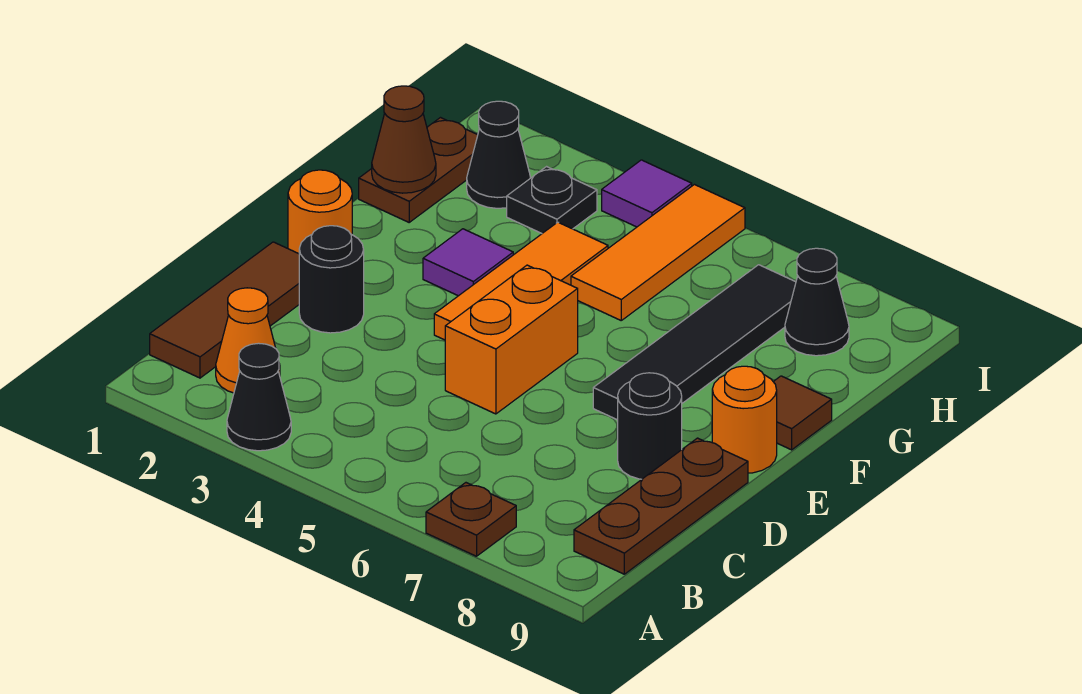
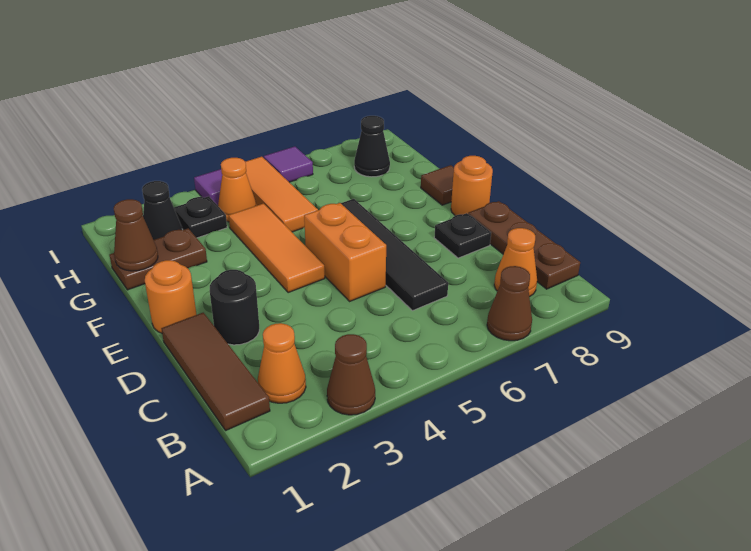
black 1x1 cone [227,343,291,451] -> brown 1x1 cone [327,334,375,415]
brown 1x1 plate [426,483,516,556] -> brown 1x1 cone [487,266,532,341]
none -> orange 1x1 cone [494,228,537,297]
black 1x1 round brick [618,373,682,479] -> black 1x1 plate [434,213,491,258]
black 1x4 tile [593,265,796,420] -> black 1x4 tile moved to [341,199,448,311]
purple 1x1 tile [423,229,513,296] -> purple 1x1 tile moved to [264,146,313,182]
brown 1x2 plate [359,118,478,222] -> brown 1x2 plate turned to [109,228,207,290]
none -> orange 1x1 cone [218,158,256,222]

